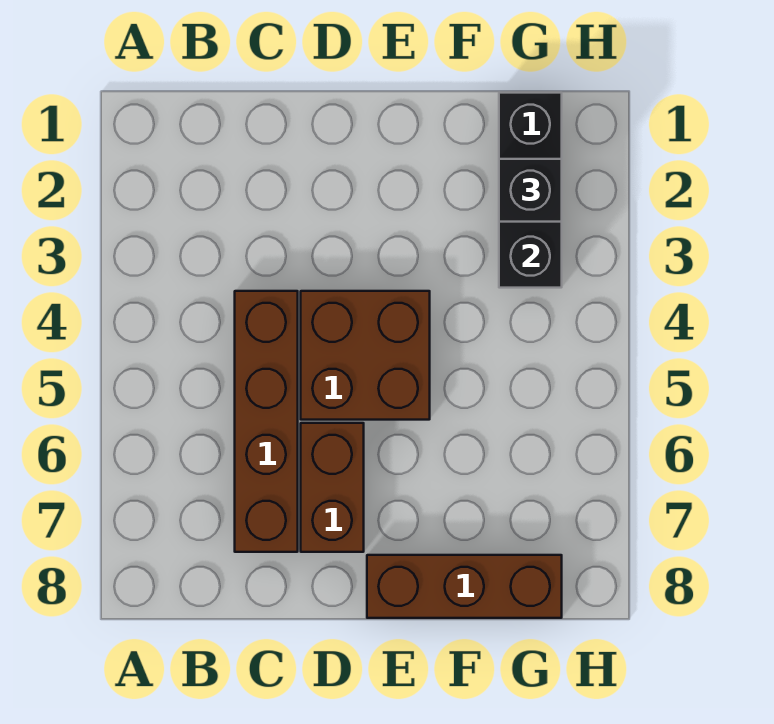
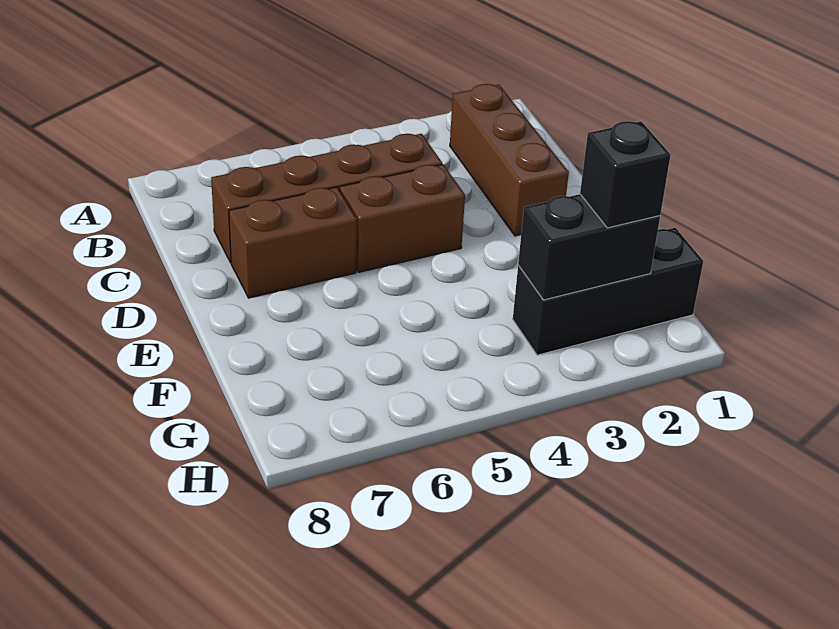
brown 2x2 brick [301,291,430,420] -> brown 1x2 brick [340,164,465,272]
brown 1x3 brick [367,555,562,618] -> brown 1x3 brick moved to [450,84,569,236]

